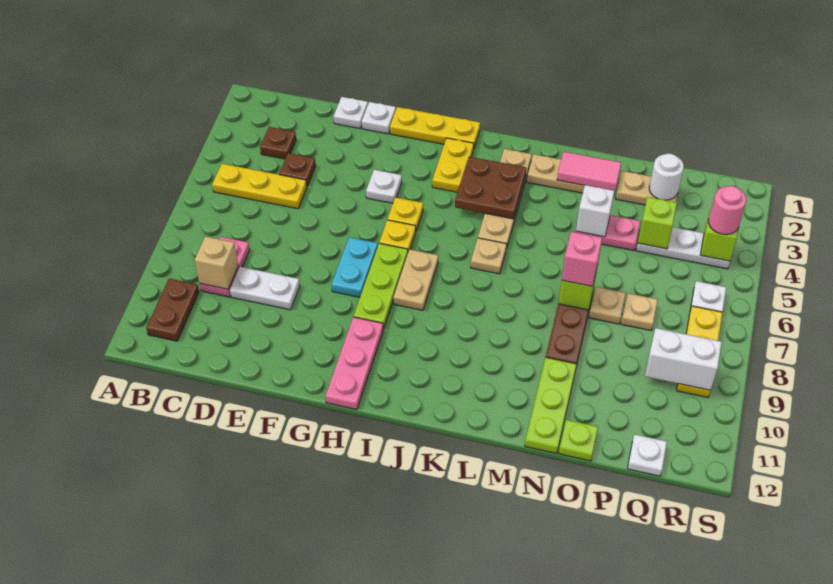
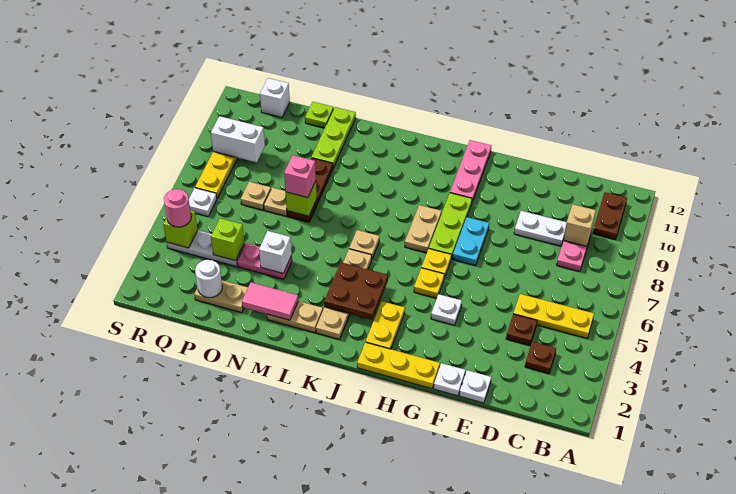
white 1x1 plate [627,434,667,476] -> white 1x1 brick [260,78,290,117]

